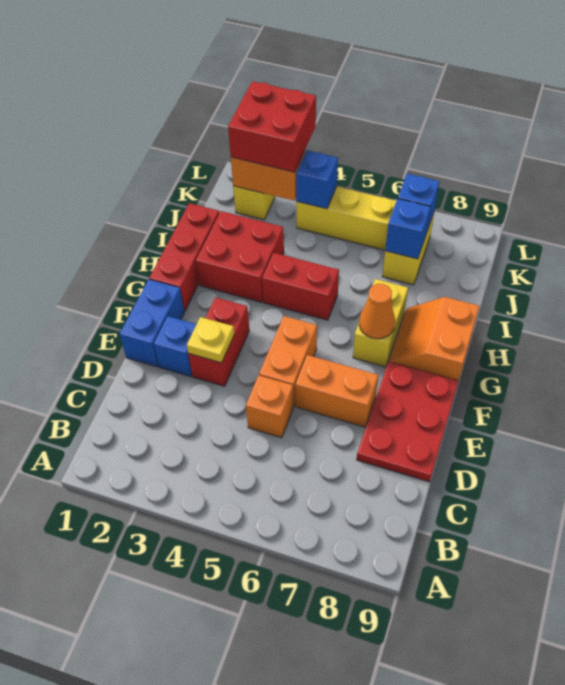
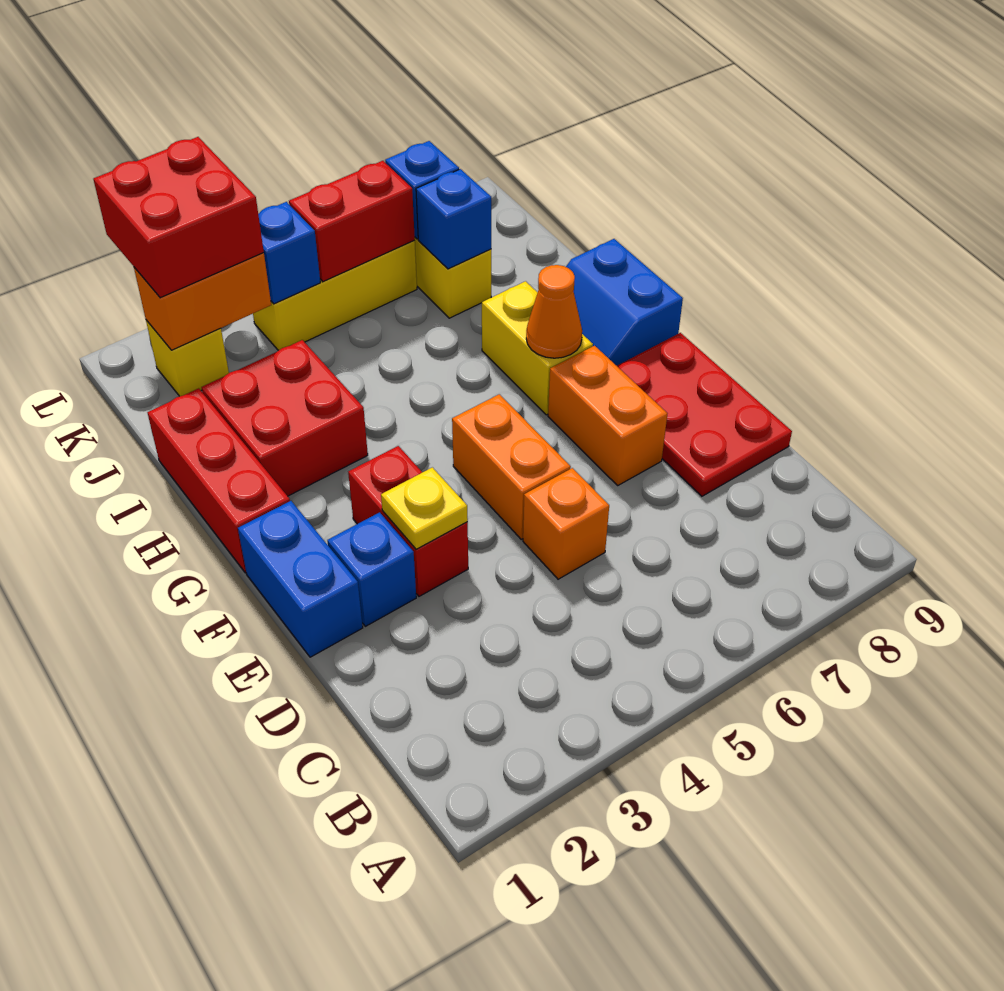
orange 1x2 brick [295,355,378,427] -> orange 1x2 brick turned to [548,346,667,485]
orange 2x2 slope [389,297,479,381] -> blue 2x2 slope [566,239,683,366]
red 1x2 brick [262,253,339,320] -> red 1x2 brick moved to [289,161,415,282]

